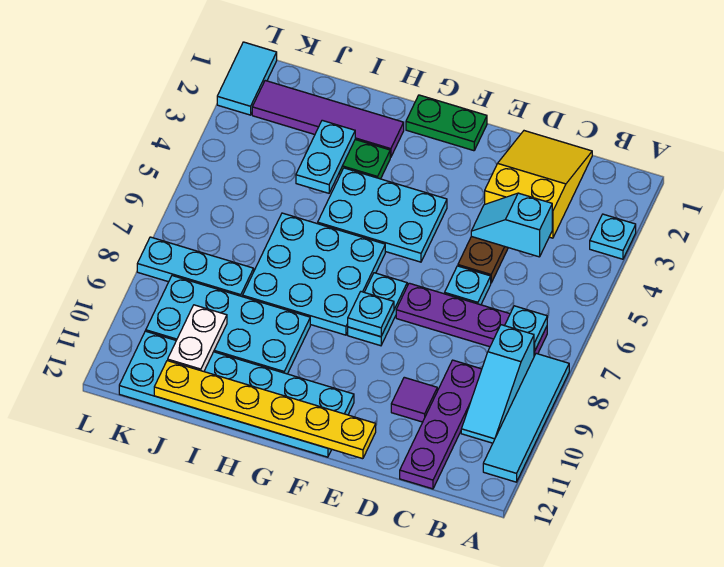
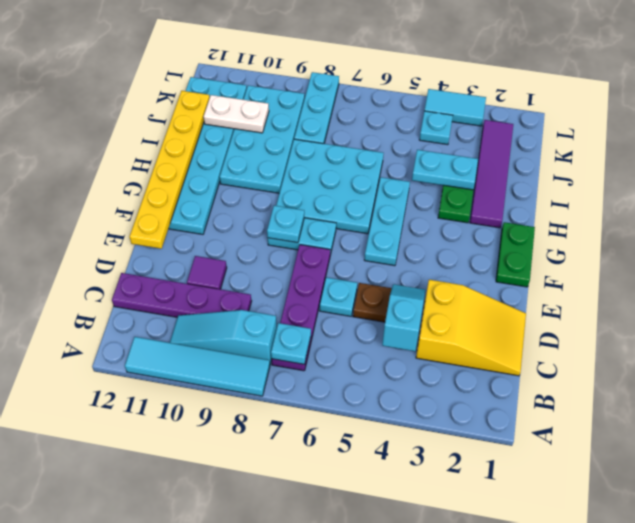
cyan 1x1 plate [590,214,636,259] -> cyan 1x1 plate moved to [419,111,453,145]
cyan 2x3 plate [318,168,447,262] -> cyan 1x3 plate [364,177,410,266]
cyan 1x2 tile [217,42,277,115] -> cyan 1x2 tile moved to [424,89,486,126]

